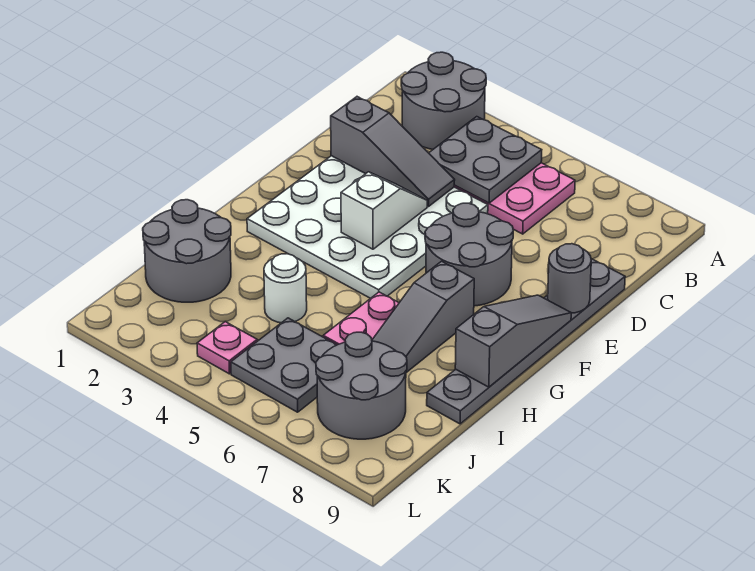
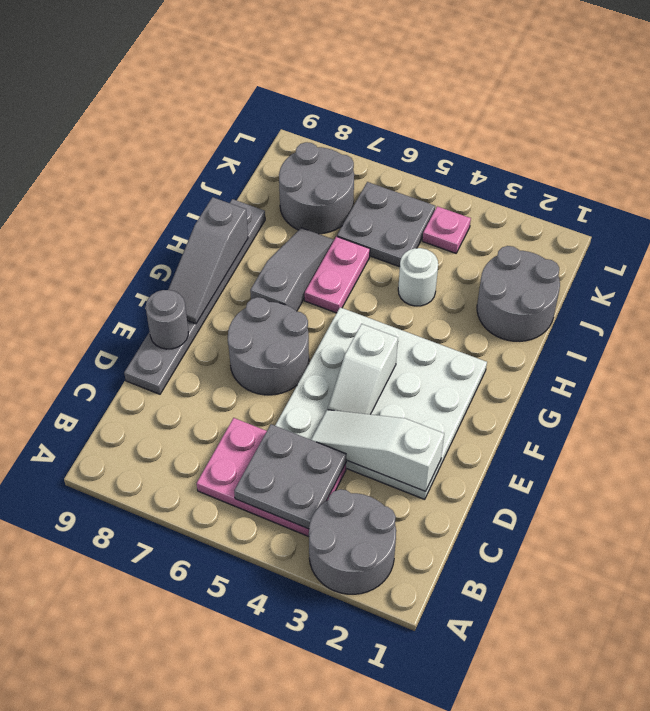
grey 1x3 slope [331,97,455,207] -> white 1x3 slope [311,410,444,491]

